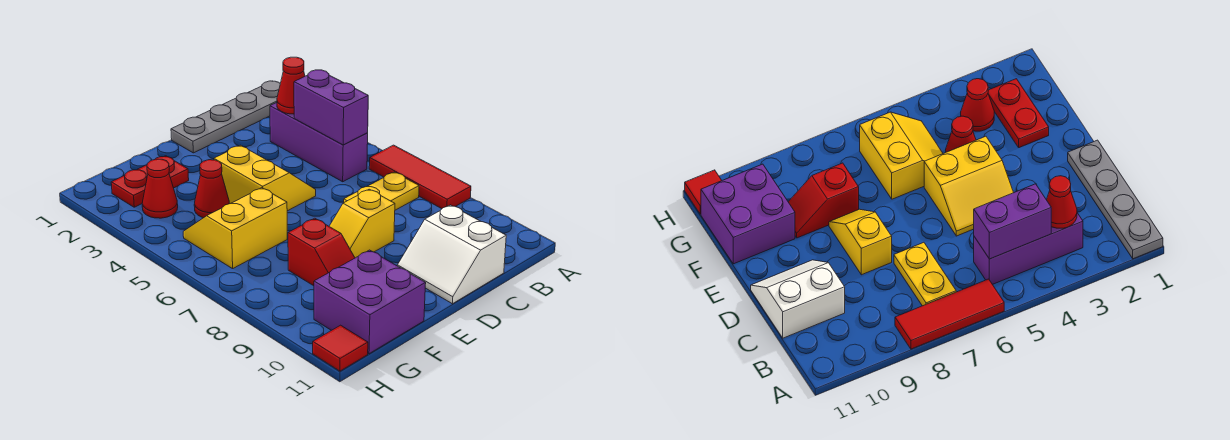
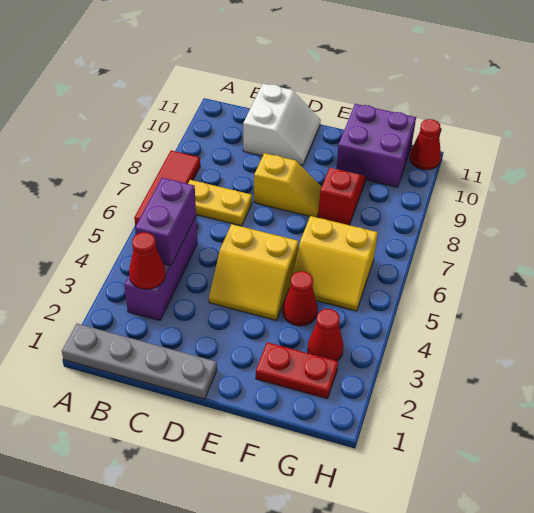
yellow 2x2 slope [214,145,316,211] -> yellow 2x2 slope turned to [209,224,299,320]
red 1x1 tile [313,325,368,371] -> red 1x1 cone [410,119,441,170]

